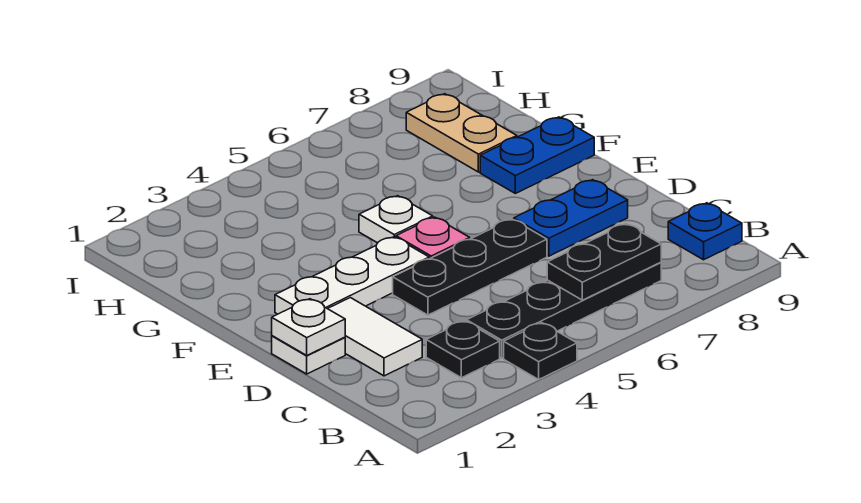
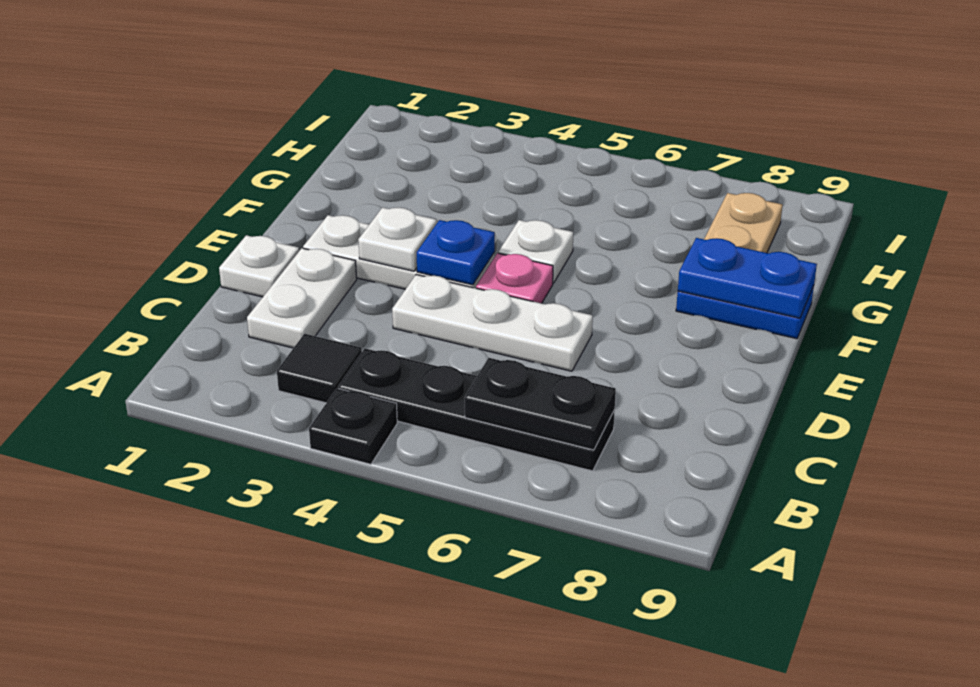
black 1x1 plate [426,321,500,378] -> black 1x1 tile [277,334,362,403]
blue 1x1 plate [668,203,742,260] -> blue 1x1 plate moved to [417,220,495,285]
white 1x2 tile [328,298,422,376] -> white 1x2 plate [247,248,357,348]
white 1x1 plate [272,299,345,355] -> white 1x1 plate moved to [358,207,437,271]
black 1x3 plate [393,219,547,315] -> white 1x3 plate [392,275,593,371]
blue 1x2 plate [514,180,628,256] -> blue 1x2 plate moved to [678,238,817,318]

